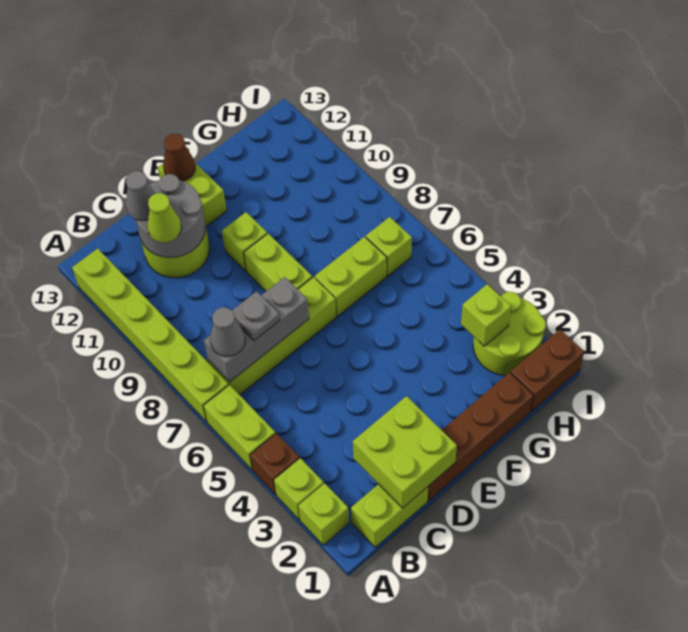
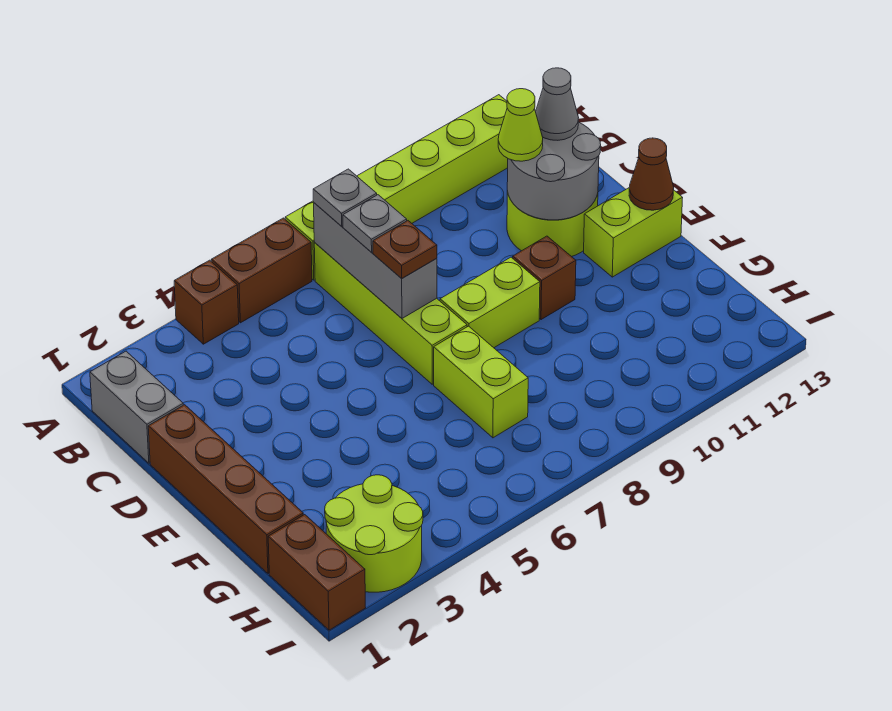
lime 1x1 brick [298,483,349,545] -> none
lime 1x1 brick [274,458,324,520] -> none
lime 1x2 brick [203,385,275,470] -> brown 1x2 brick [211,218,312,323]
lime 1x2 brick [351,484,428,547] -> grey 1x2 brick [90,351,183,463]
grey 1x1 cone [210,307,245,356] -> grey 1x1 plate [313,169,377,226]
lime 2x2 brick [353,396,457,508] -> none
none -> brown 1x1 plate [373,221,437,279]
lime 1x1 brick [222,212,267,271] -> brown 1x1 brick [513,236,576,320]
lime 1x1 brick [461,284,511,346] -> none
lime 1x1 brick [366,217,412,276] -> none

